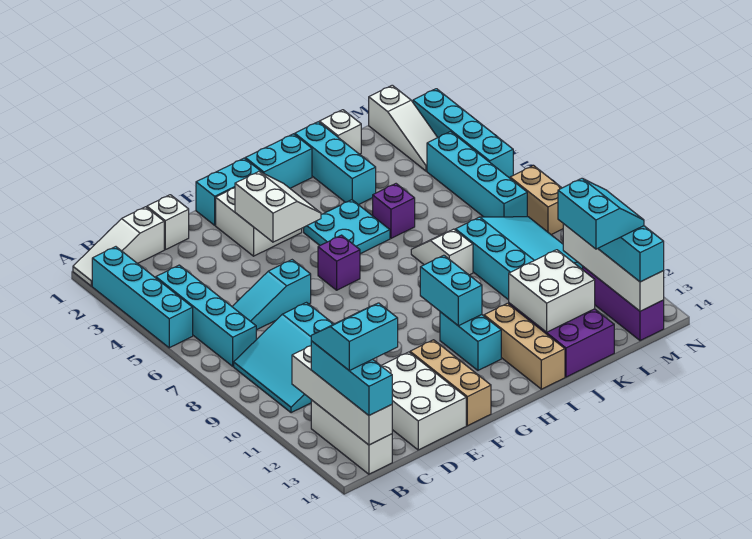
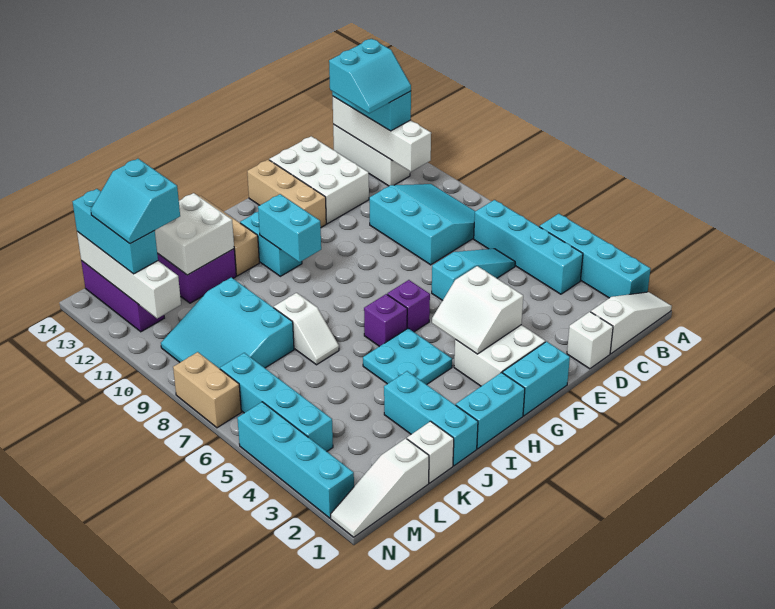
purple 1x1 brick [373,184,415,238] -> purple 1x1 brick moved to [364,294,407,347]
white 1x3 slope [369,85,438,171] -> white 1x3 slope turned to [331,438,429,537]

